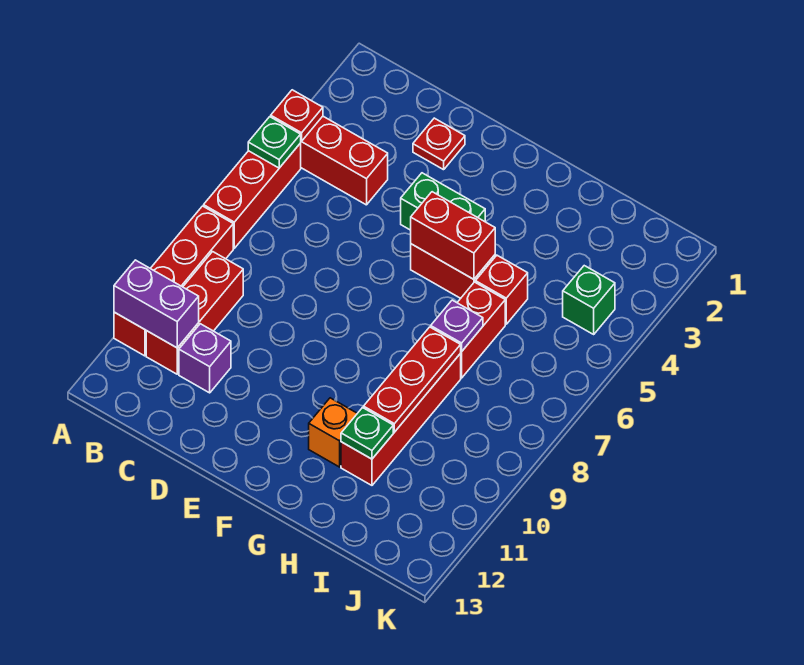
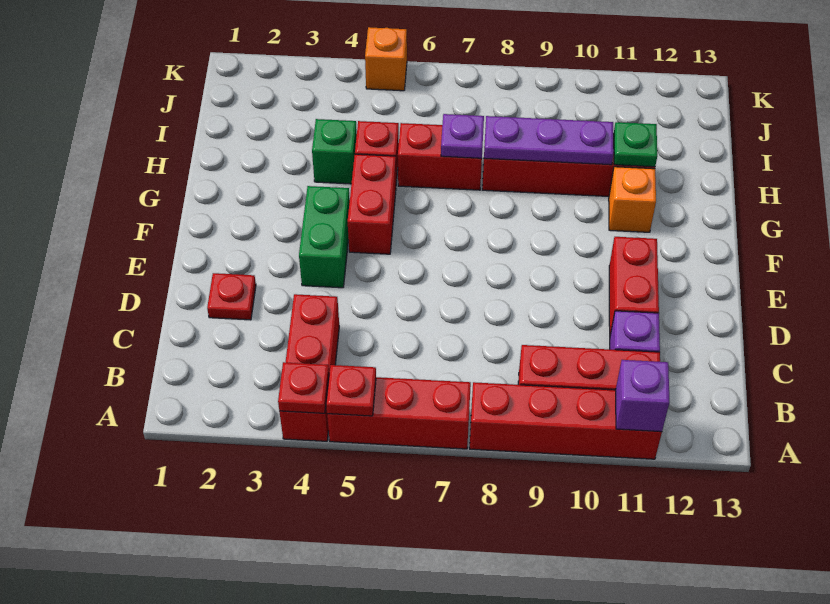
green 1x1 plate [248,117,301,168] -> red 1x1 plate [326,365,376,416]
purple 1x2 brick [114,260,199,348] -> purple 1x1 brick [616,360,669,432]
red 1x2 brick [411,192,495,279] -> red 1x2 brick moved to [609,237,659,335]
red 1x3 plate [364,327,461,432] -> purple 1x3 plate [484,116,614,165]
green 1x1 brick [563,266,615,334] -> green 1x1 brick moved to [312,119,357,184]
none -> orange 1x1 brick [365,27,407,91]

